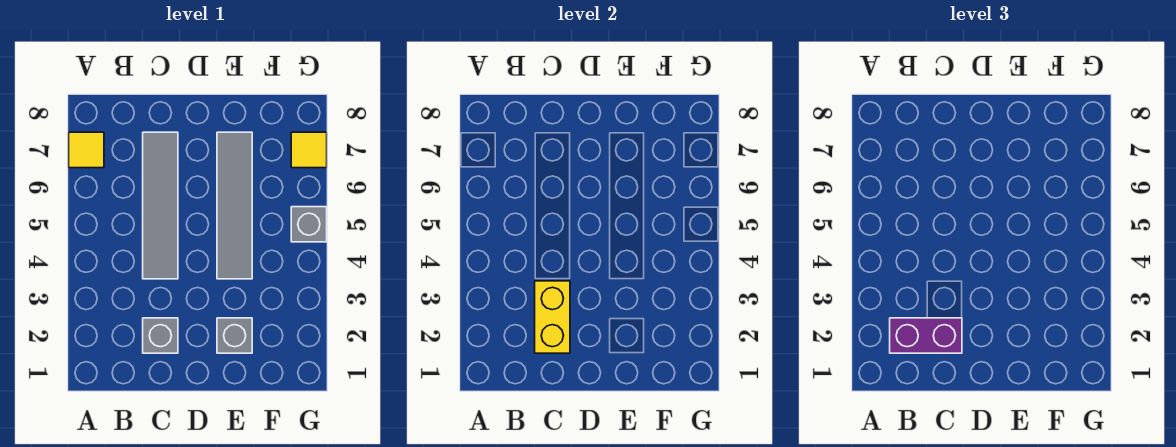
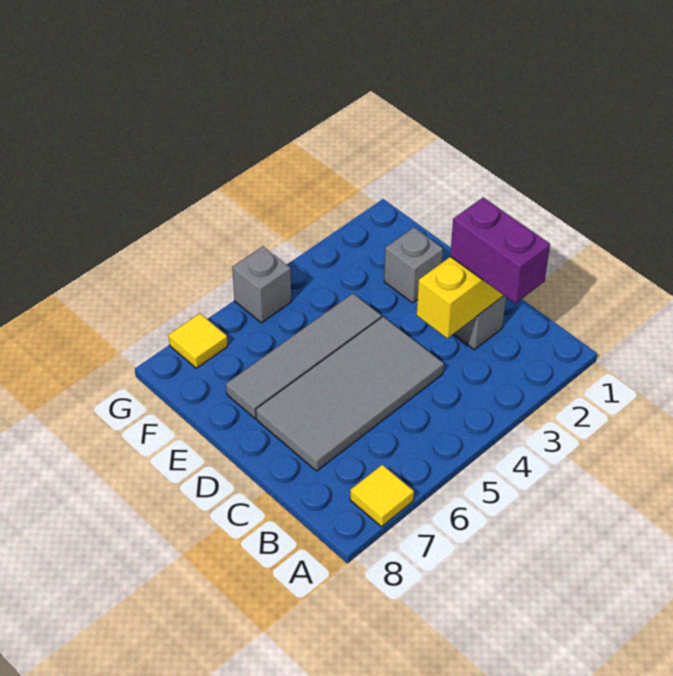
grey 1x4 tile [143,132,178,279] -> grey 2x4 tile [256,317,444,471]

